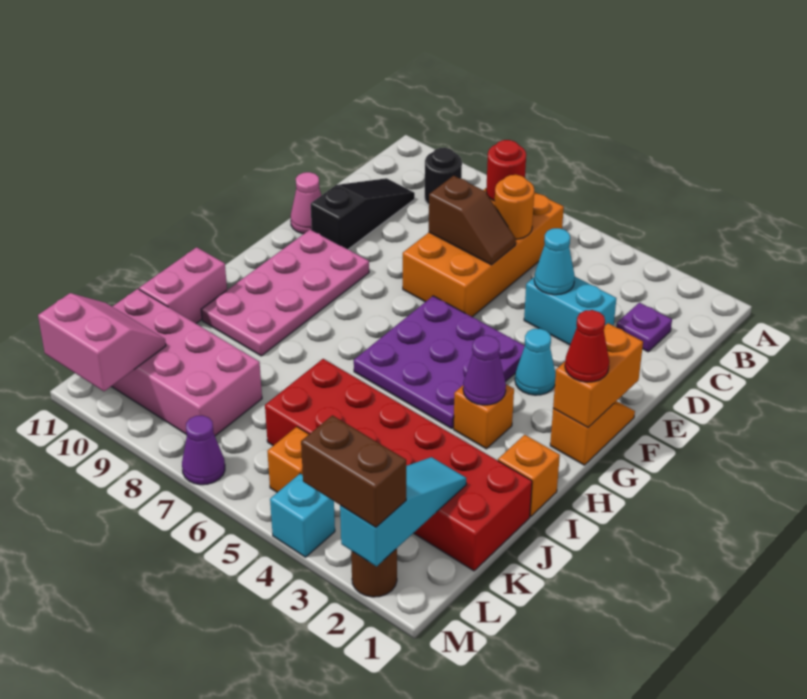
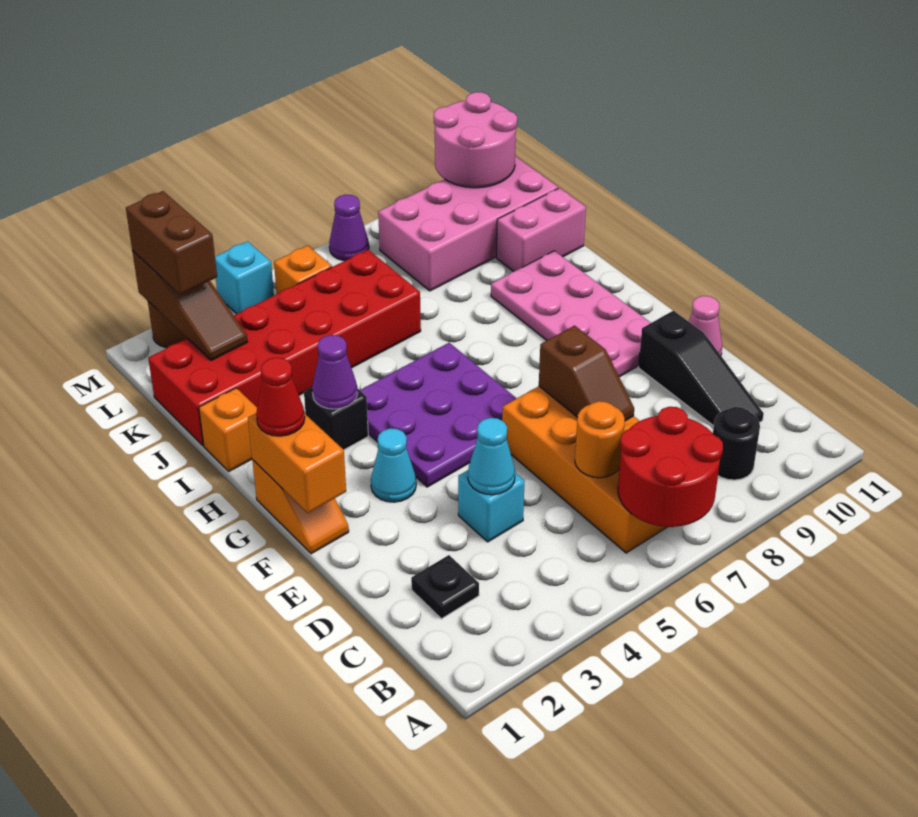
red 1x1 round brick [486,140,526,201] -> red 2x2 round brick [618,407,723,527]
purple 1x1 plate [616,303,672,352] -> black 1x1 plate [411,555,479,619]
cyan 1x2 brick [524,277,616,345] -> cyan 1x1 brick [458,470,525,542]
brown 1x2 slope [429,176,516,265] -> brown 1x2 slope turned to [539,326,634,421]
orange 1x1 brick [454,384,514,449] -> black 1x1 brick [304,388,368,450]
pink 1x2 brick [139,247,227,323] -> pink 1x2 brick turned to [497,188,586,272]
cyan 1x3 slope [340,457,466,567] -> brown 1x3 slope [132,251,248,361]
pink 2x2 slope [38,293,166,391] -> pink 2x2 round brick [434,92,517,188]
brown 1x2 brick [301,415,406,527] -> brown 1x2 brick turned to [126,191,217,295]

